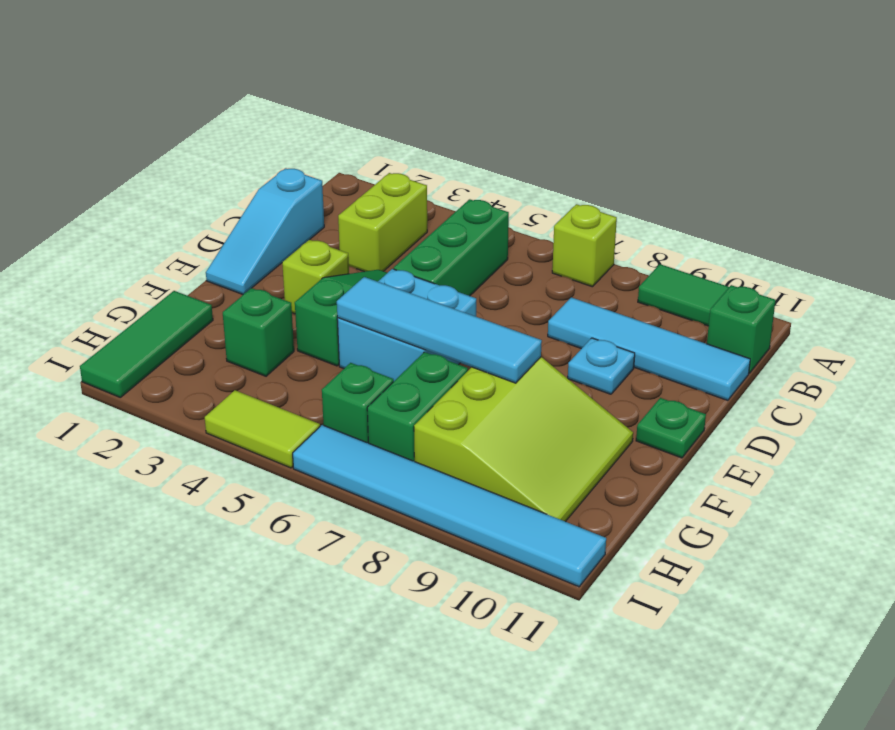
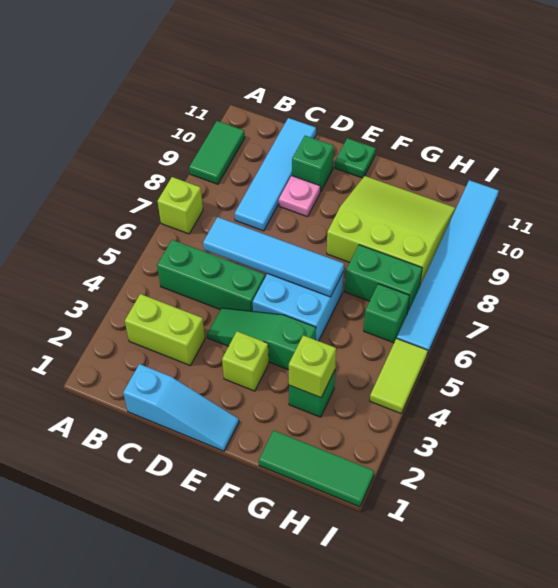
green 1x1 brick [707,285,776,373] -> green 1x1 brick moved to [292,136,334,192]
cyan 1x1 plate [568,338,635,394] -> pink 1x1 plate [279,176,320,217]
cyan 1x4 tile [337,277,542,383] -> cyan 1x4 tile turned to [203,217,344,297]
none -> lime 1x1 brick [289,335,336,398]

